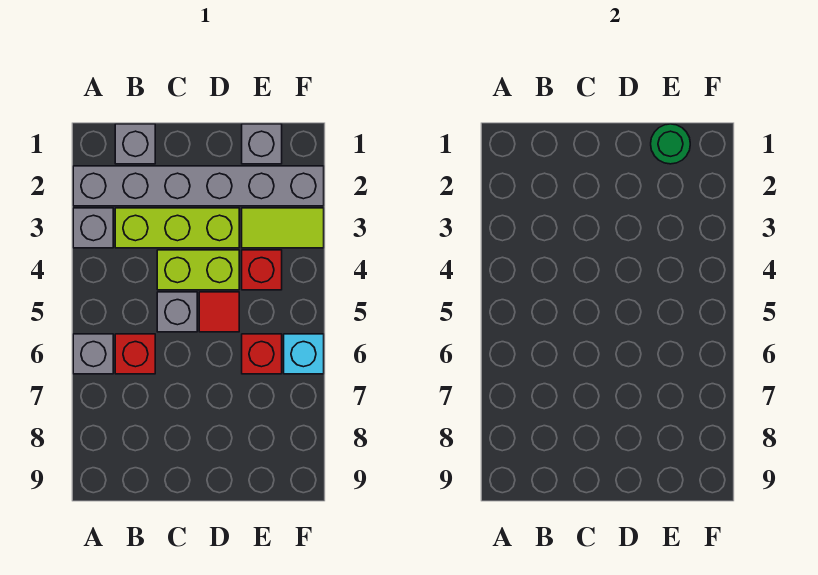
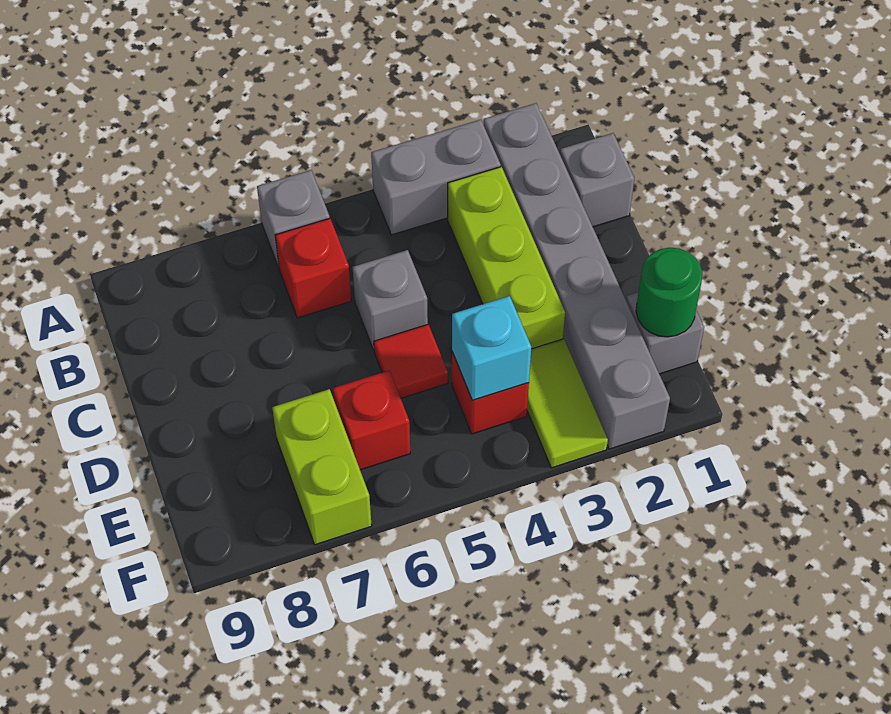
grey 1x1 brick [73,208,113,248] -> grey 1x2 brick [371,120,501,235]
lime 1x2 brick [157,250,239,290] -> lime 1x2 brick moved to [272,389,372,545]
cyan 1x1 brick [284,334,324,374] -> cyan 1x1 brick moved to [452,296,531,400]

